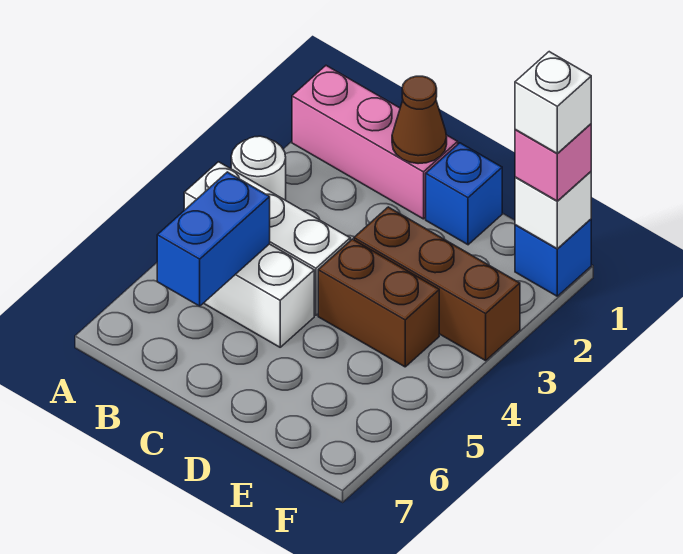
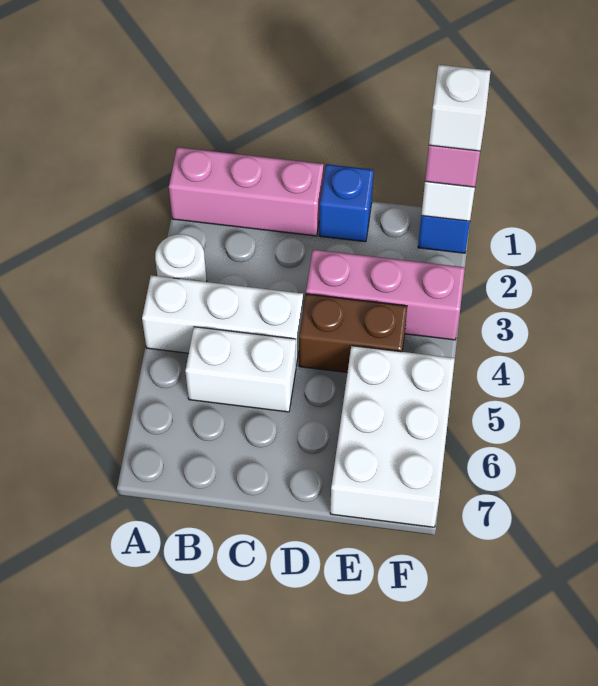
blue 1x2 brick [157,172,270,306] -> none
brown 1x1 cone [392,76,447,164] -> none
brown 1x3 brick [354,207,520,361] -> pink 1x3 brick [306,250,465,340]
none -> white 2x3 brick [330,346,455,527]

